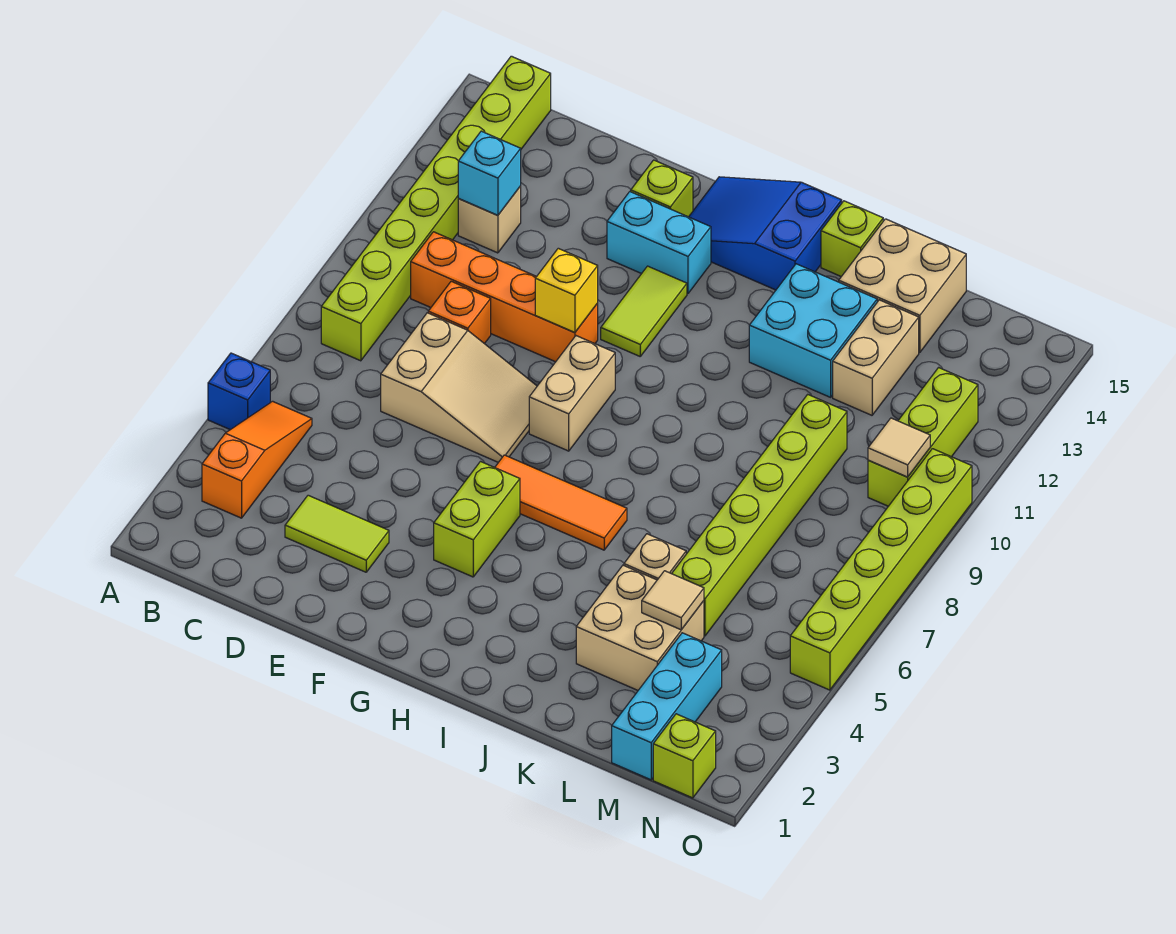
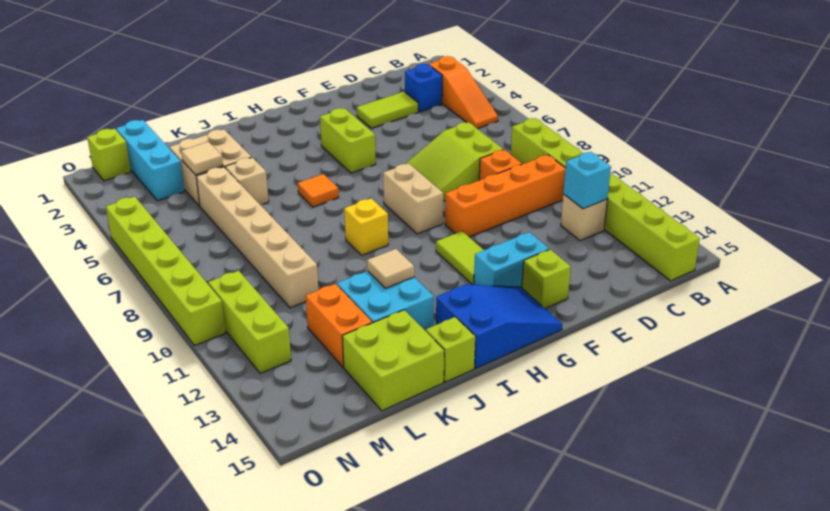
blue 1x1 brick [208,353,270,430] -> blue 1x1 brick moved to [405,64,442,112]
tan 2x3 slope [381,313,537,462] -> lime 2x3 slope [405,122,503,202]
yellow 1x1 brick [535,248,598,333] -> yellow 1x1 brick moved to [344,198,388,255]
orange 1x3 tile [495,455,627,550] -> orange 1x1 tile [298,174,339,207]
tan 2x2 brick [839,219,966,353] -> lime 2x2 brick [342,310,444,411]
lime 1x6 brick [672,394,847,636] -> tan 1x6 brick [196,167,318,308]
tan 1x2 brick [833,300,919,415] -> orange 1x2 brick [306,284,372,367]
tan 1x1 tile [868,418,930,477] -> tan 1x1 tile moved to [367,249,414,288]

